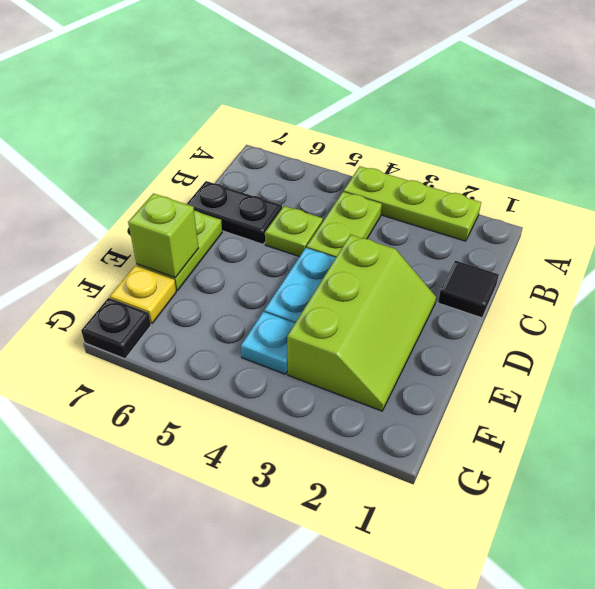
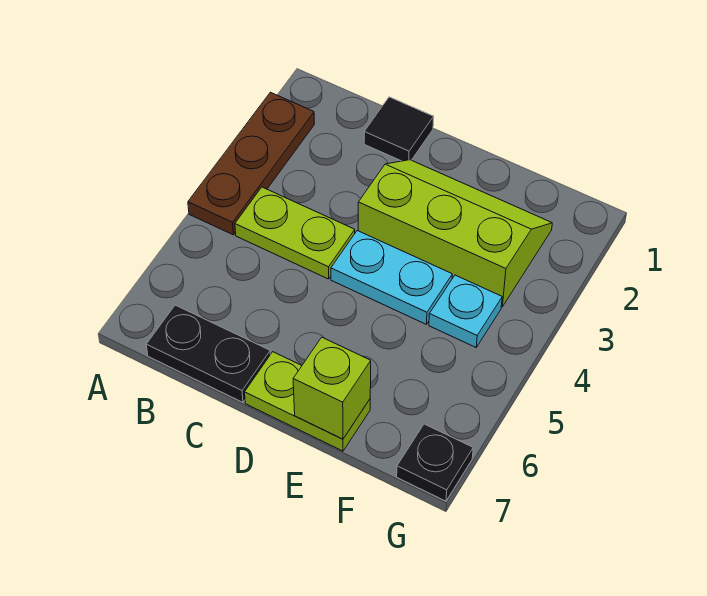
lime 1x3 plate [344,166,481,241] -> brown 1x3 plate [188,92,314,235]
lime 1x1 plate [265,206,323,257] -> none
black 1x2 plate [187,181,282,244] -> black 1x2 plate turned to [146,305,270,402]
yellow 1x1 plate [110,266,176,323] -> none

